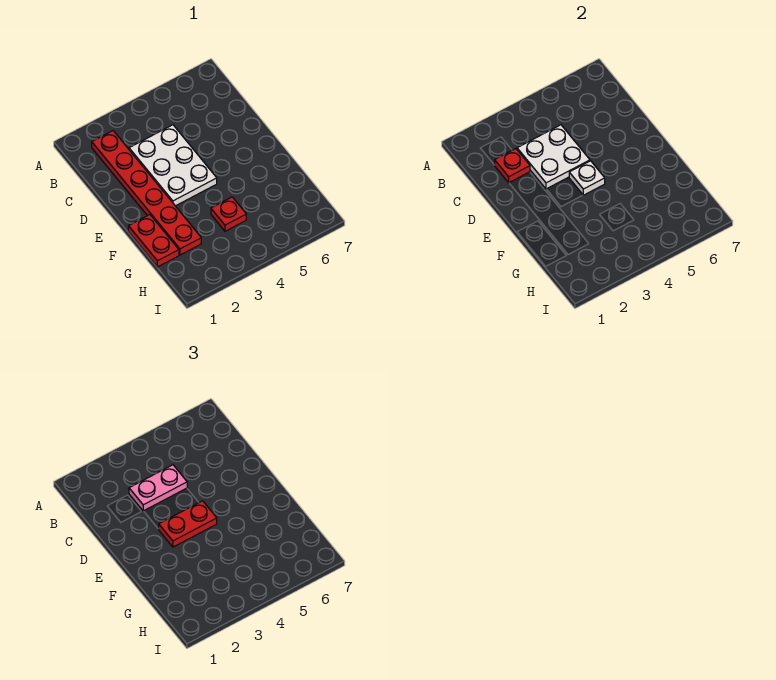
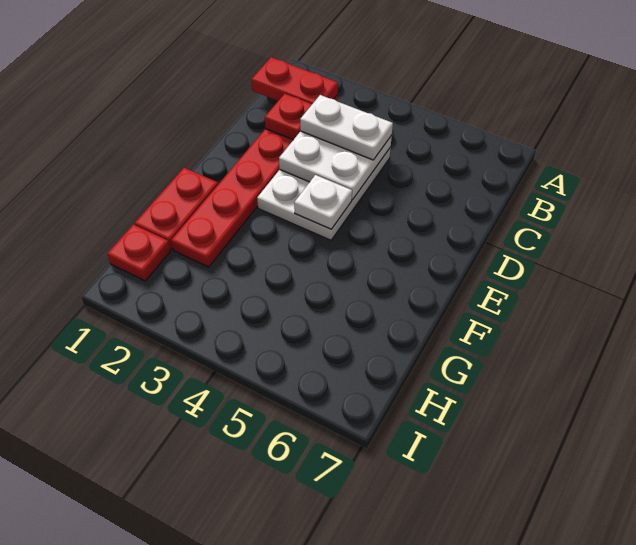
pink 1x2 plate [129,465,187,511] -> white 1x2 plate [300,95,393,160]
red 1x2 plate [158,501,217,547] -> red 1x2 plate moved to [251,57,338,104]
red 1x1 plate [211,197,246,231] -> red 1x1 plate moved to [108,225,170,281]

